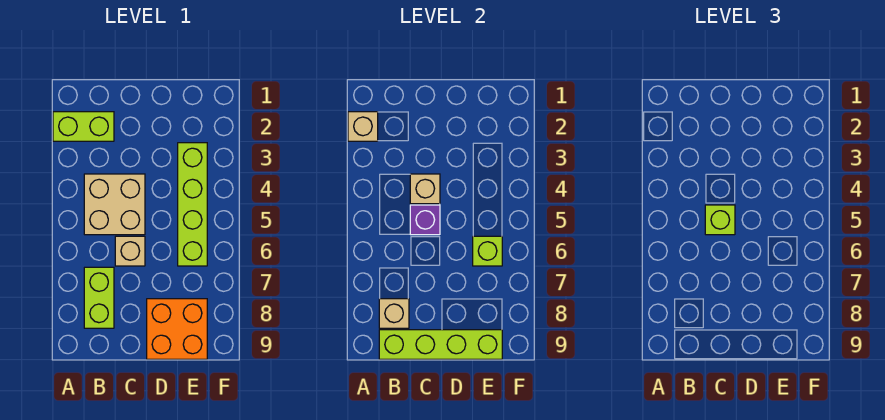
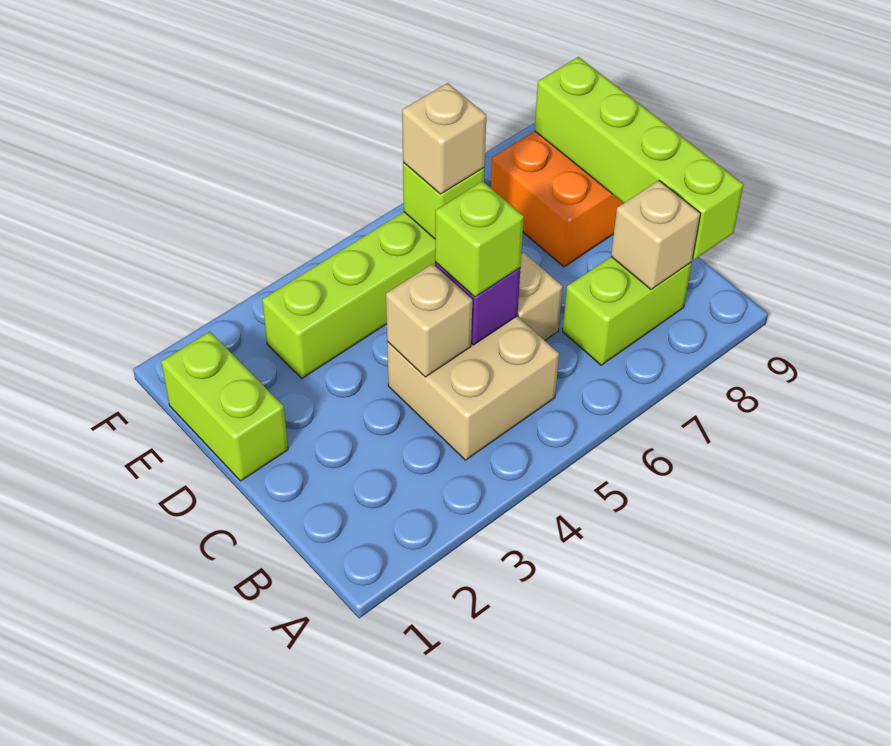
lime 1x2 brick [53,112,114,141] -> lime 1x2 brick moved to [161,332,288,481]
tan 1x1 brick [348,112,378,141] -> tan 1x1 brick moved to [402,83,486,194]

